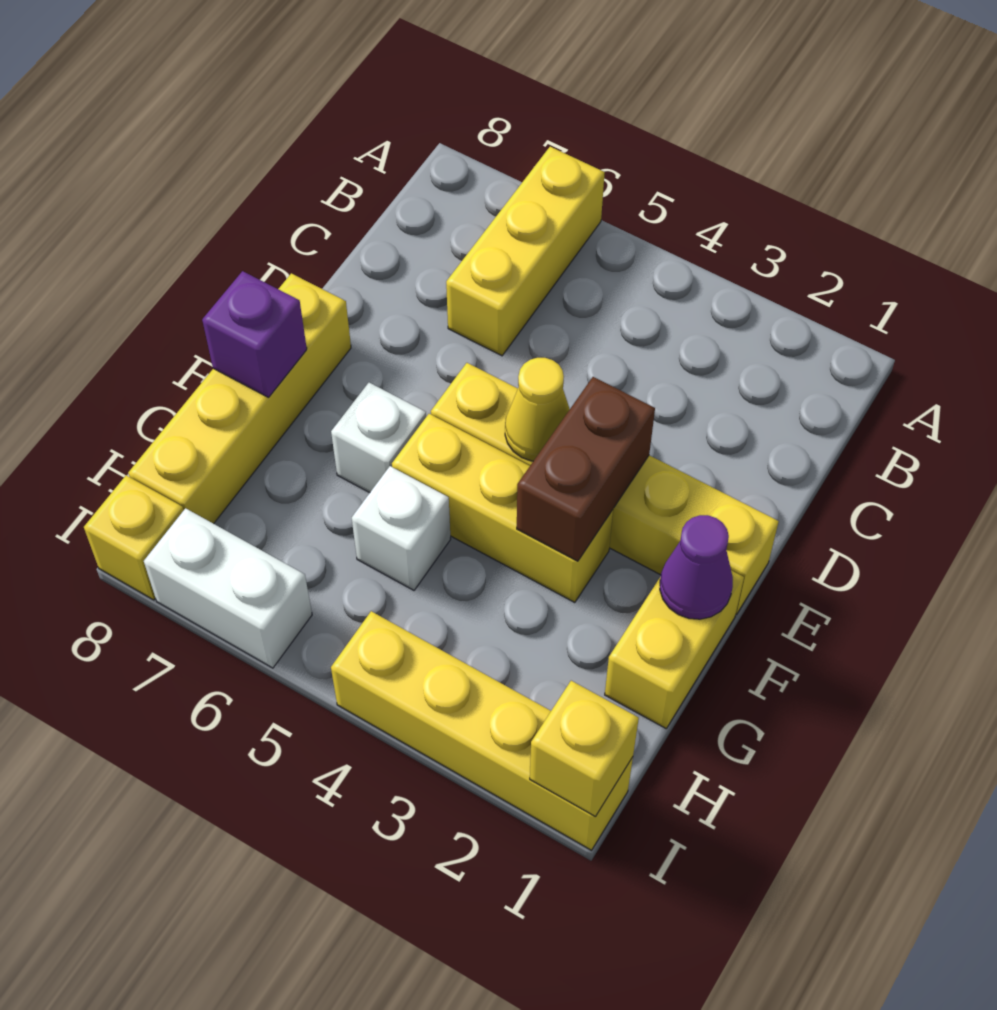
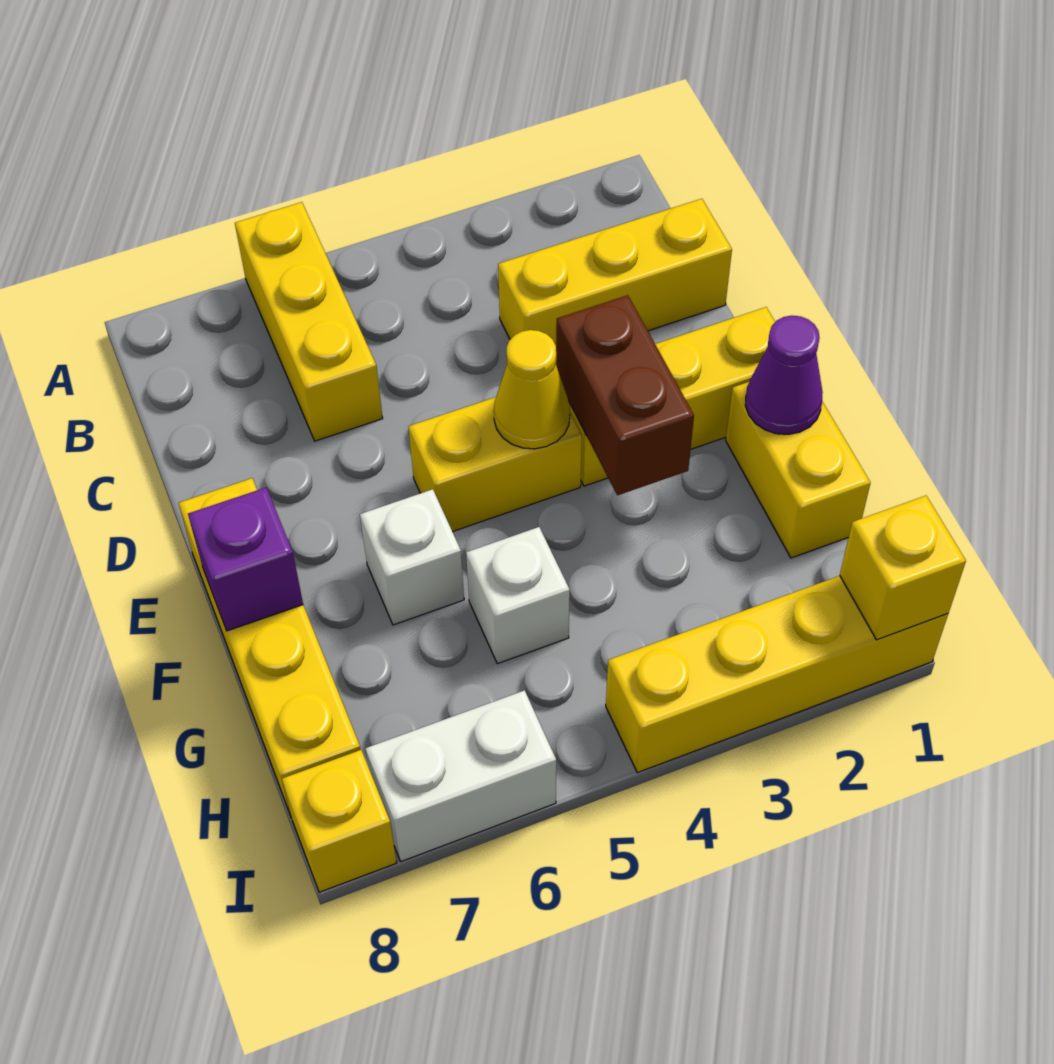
yellow 1x3 brick [392,414,613,603] -> yellow 1x3 brick moved to [498,199,732,345]

